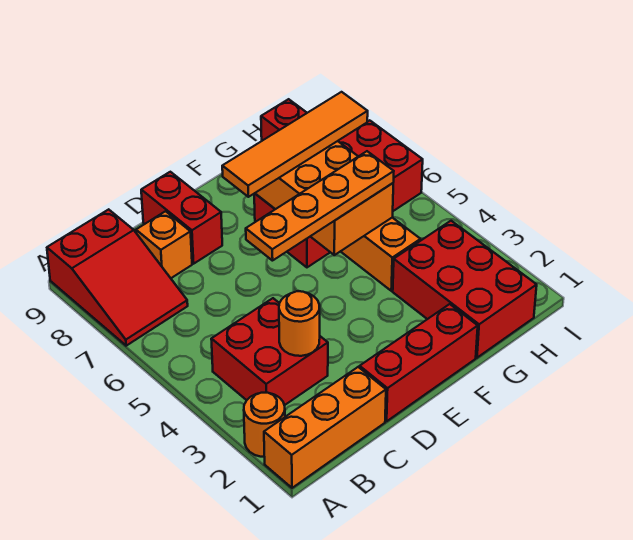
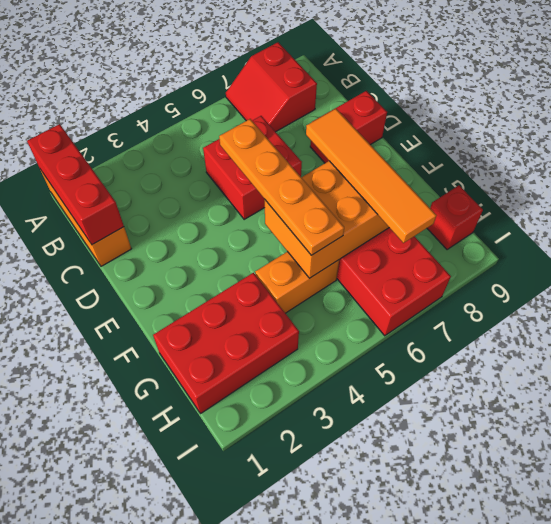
orange 1x1 round brick [244,393,285,457] -> none
red 2x3 slope [47,209,188,346] -> red 2x2 slope [226,42,317,132]
red 2x2 brick [211,298,328,405] -> red 2x2 brick moved to [203,116,302,219]
orange 1x1 round brick [279,291,320,356] -> none
orange 1x1 brick [136,211,192,278] -> none
red 1x3 brick [360,304,478,421] -> red 1x3 brick moved to [27,124,124,245]

